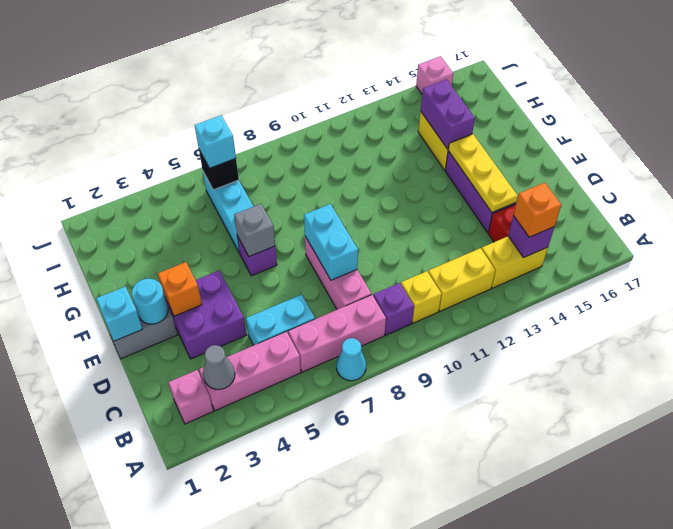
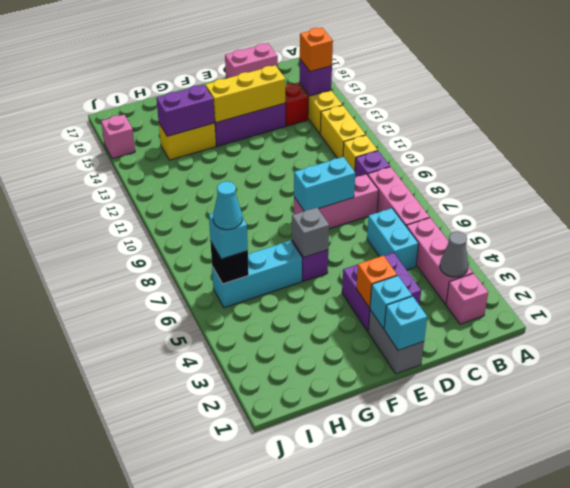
cyan 1x1 cone [336,338,366,381] -> cyan 1x1 cone moved to [213,181,242,230]
none -> pink 1x2 brick [225,43,278,78]
yellow 1x3 plate [448,134,518,212] -> yellow 1x3 brick [205,65,285,123]
cyan 1x1 round brick [132,279,168,324] -> cyan 1x1 brick [370,275,412,329]

